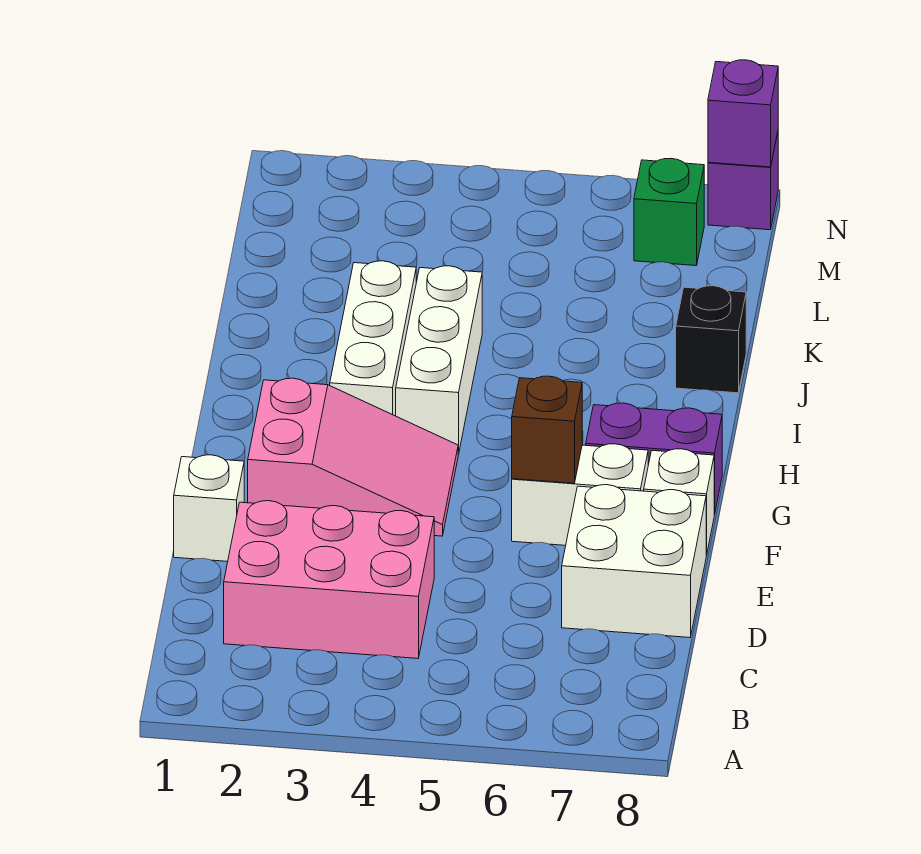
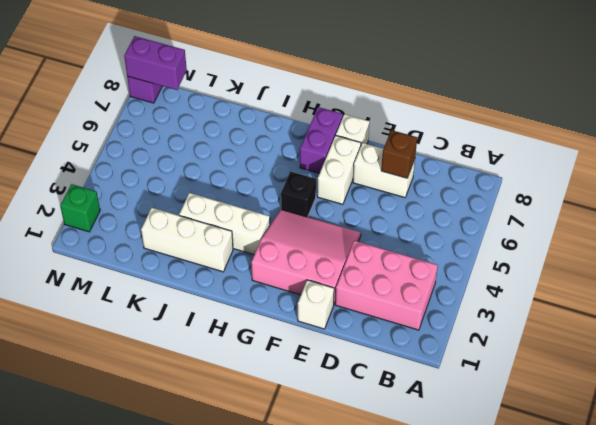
pink 2x3 brick [224,501,434,658] -> pink 2x3 brick turned to [335,241,438,330]
white 2x2 brick [562,485,706,638] -> white 1x2 brick [353,143,415,198]
pink 2x3 slope [248,378,458,536] -> pink 3x3 slope [251,209,361,304]
brown 1x1 brick [512,376,582,483] -> brown 1x1 brick moved to [381,130,417,178]
white 1x3 brick [396,266,482,454] -> white 1x3 brick moved to [141,208,233,272]
black 1x1 brick [676,286,746,393] -> black 1x1 brick moved to [281,171,316,217]
green 1x1 brick [634,158,704,266] -> green 1x1 brick moved to [60,184,100,232]
purple 1x1 brick [708,60,778,167] -> purple 1x2 brick [124,36,187,90]

